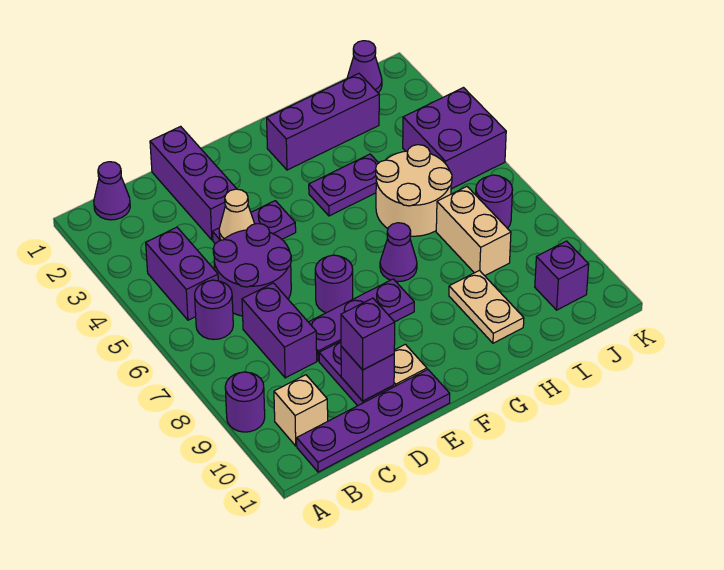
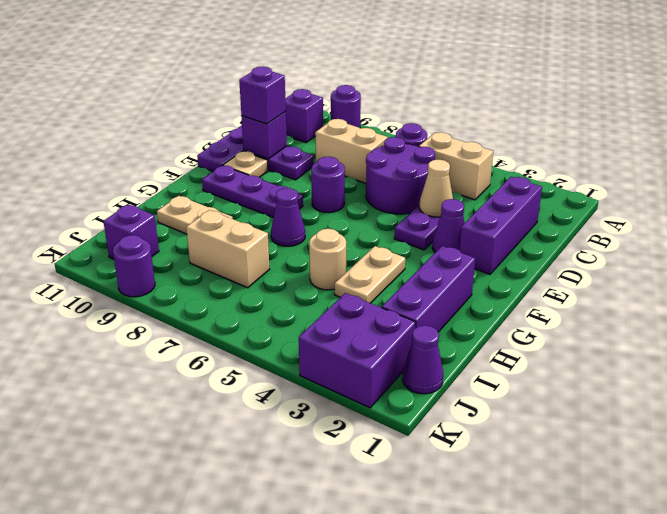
purple 1x1 cone [94,162,130,220] -> purple 1x1 cone moved to [432,199,464,252]
purple 1x2 brick [146,227,218,320] -> tan 1x2 brick [419,132,493,200]
tan 1x1 brick [274,375,328,446] -> purple 1x1 brick [285,89,323,142]
purple 1x2 brick [242,283,317,378] -> tan 1x2 brick [315,119,388,183]
purple 1x3 brick [150,126,237,240] -> purple 1x3 brick turned to [459,177,542,274]
purple 1x3 plate [309,279,414,361] -> purple 1x3 plate turned to [202,165,303,218]
purple 1x2 plate [309,154,378,216] -> tan 1x2 plate [335,246,405,303]
tan 2x2 round brick [376,145,452,236] -> tan 1x1 round brick [309,229,346,290]
purple 2x2 brick [403,88,506,189] -> purple 2x2 brick moved to [299,293,416,408]
purple 1x1 round brick [476,175,513,228] -> purple 1x1 round brick moved to [113,235,155,297]

